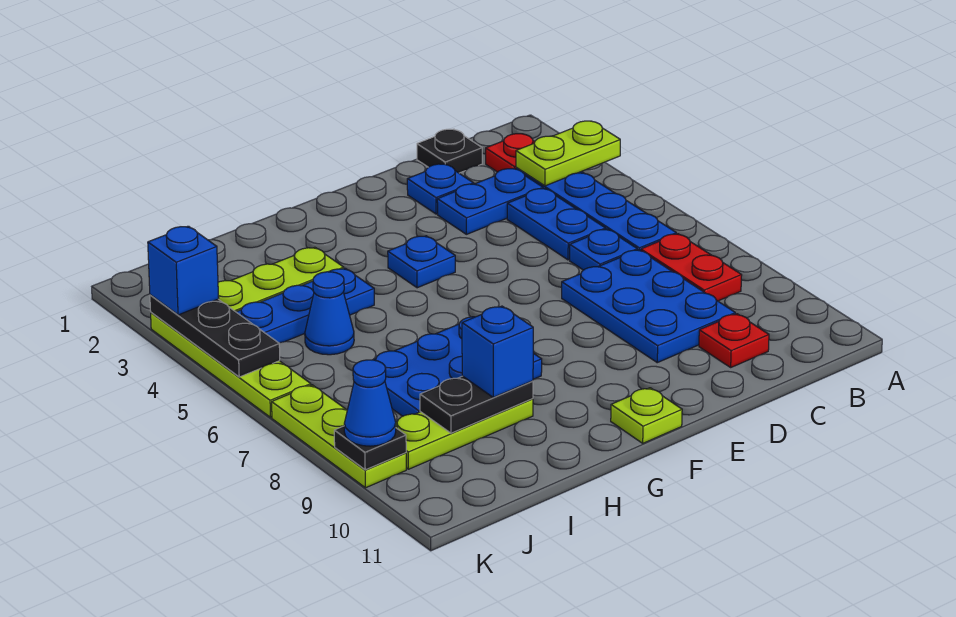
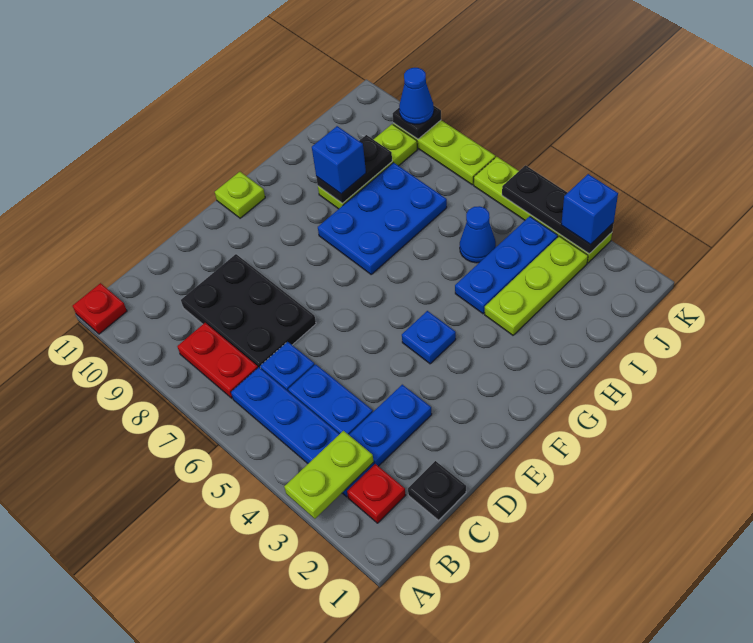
blue 2x3 plate [562,250,735,363] -> black 2x3 plate [181,254,316,368]
red 1x1 plate [699,314,769,367] -> red 1x1 plate moved to [73,283,127,334]
blue 1x1 plate [407,164,474,214] -> none

